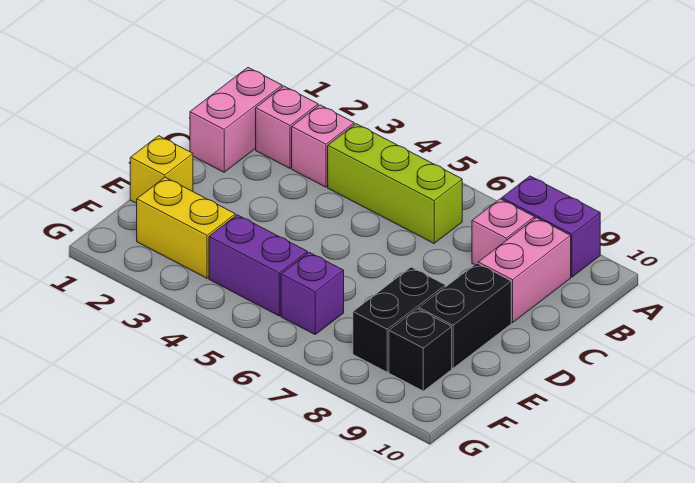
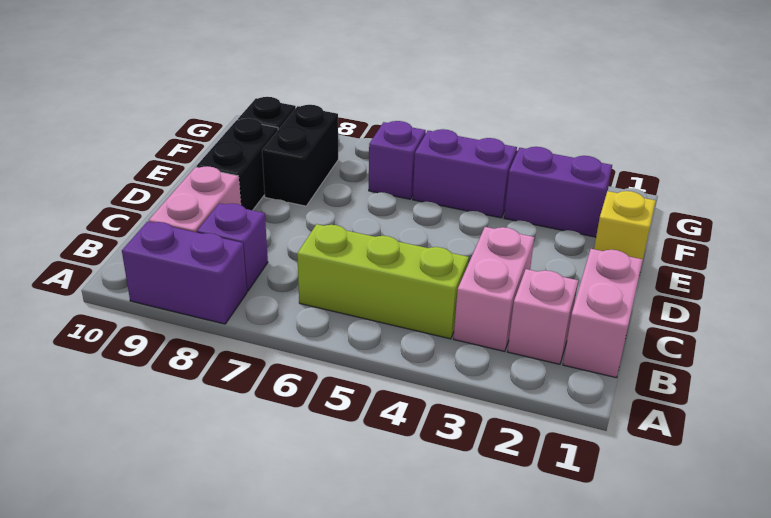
pink 1x1 brick [292,105,354,187] -> pink 1x2 brick [454,227,534,351]
pink 1x1 brick [472,199,535,265] -> purple 1x1 brick [197,203,268,291]
yellow 1x2 brick [137,177,235,278] -> purple 1x2 brick [504,147,612,237]

